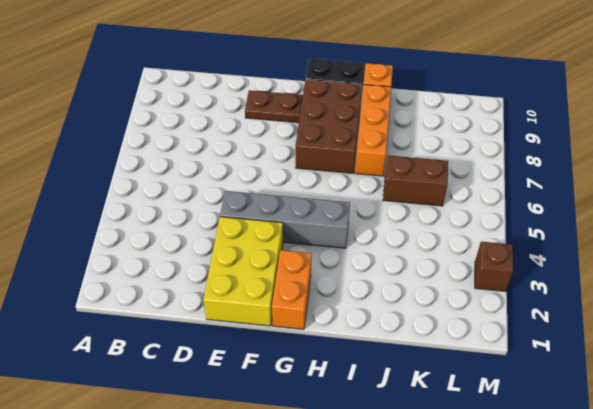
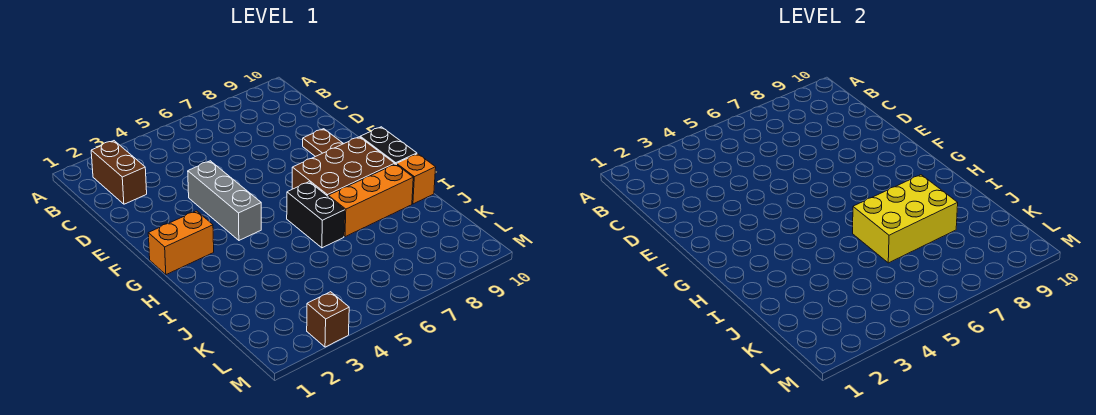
yellow 2x3 brick [203,217,283,326] -> yellow 2x3 brick moved to [853,175,958,263]
grey 1x4 brick [220,191,350,249] -> grey 1x3 brick [188,161,261,240]
none -> black 1x2 brick [287,182,345,248]
brown 1x2 brick [383,155,448,206] -> brown 1x2 brick moved to [91,141,147,204]

